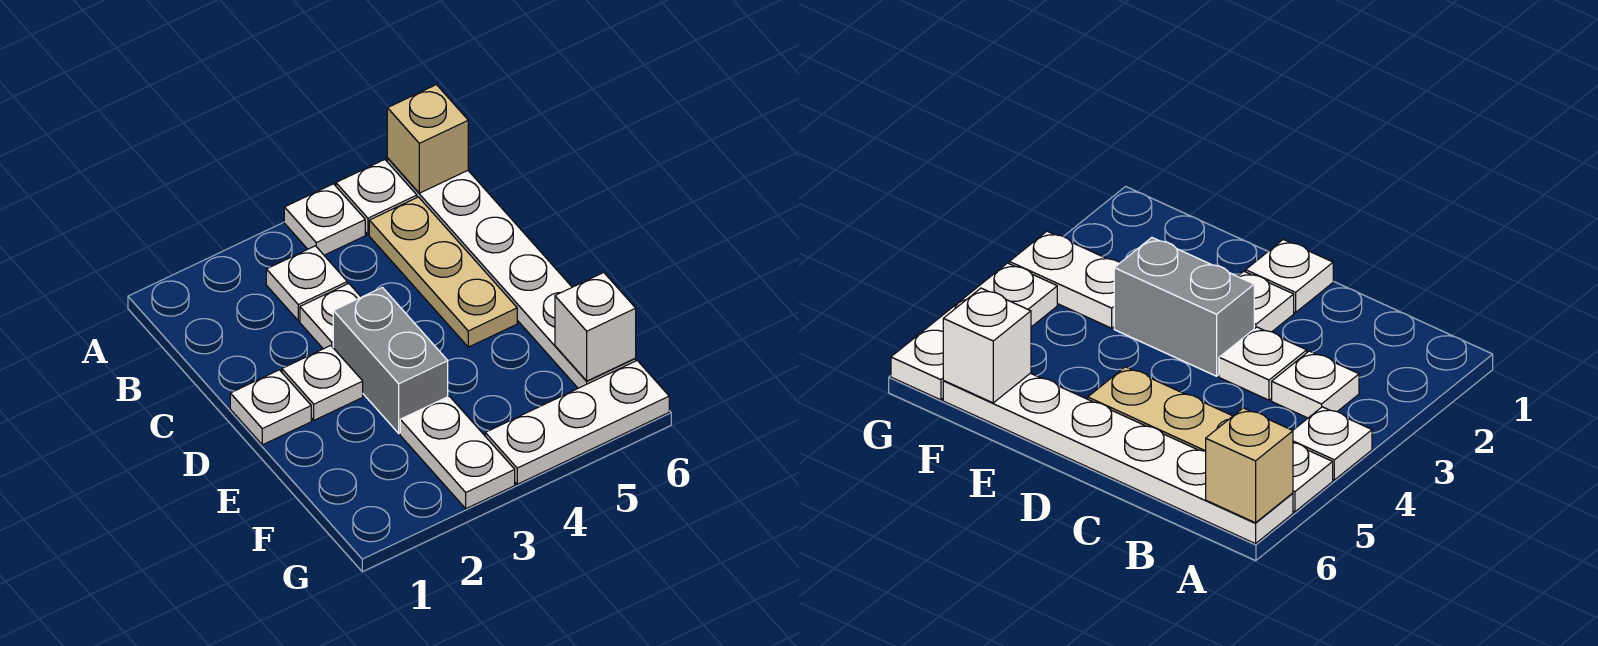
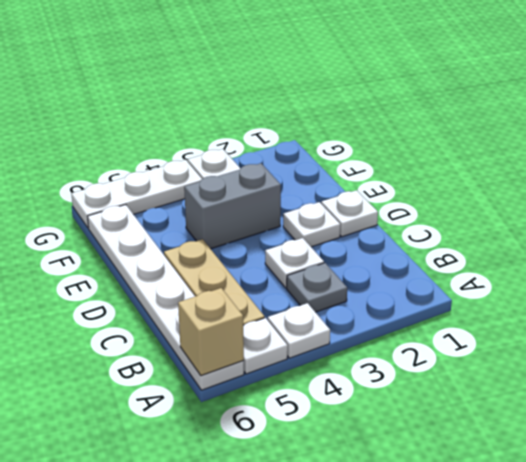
white 1x1 plate [266,246,347,321] -> grey 1x1 plate [287,263,347,312]
grey 1x2 brick [333,287,448,433] -> grey 1x2 brick turned to [184,163,281,249]
white 1x1 brick [555,273,636,381] -> none

